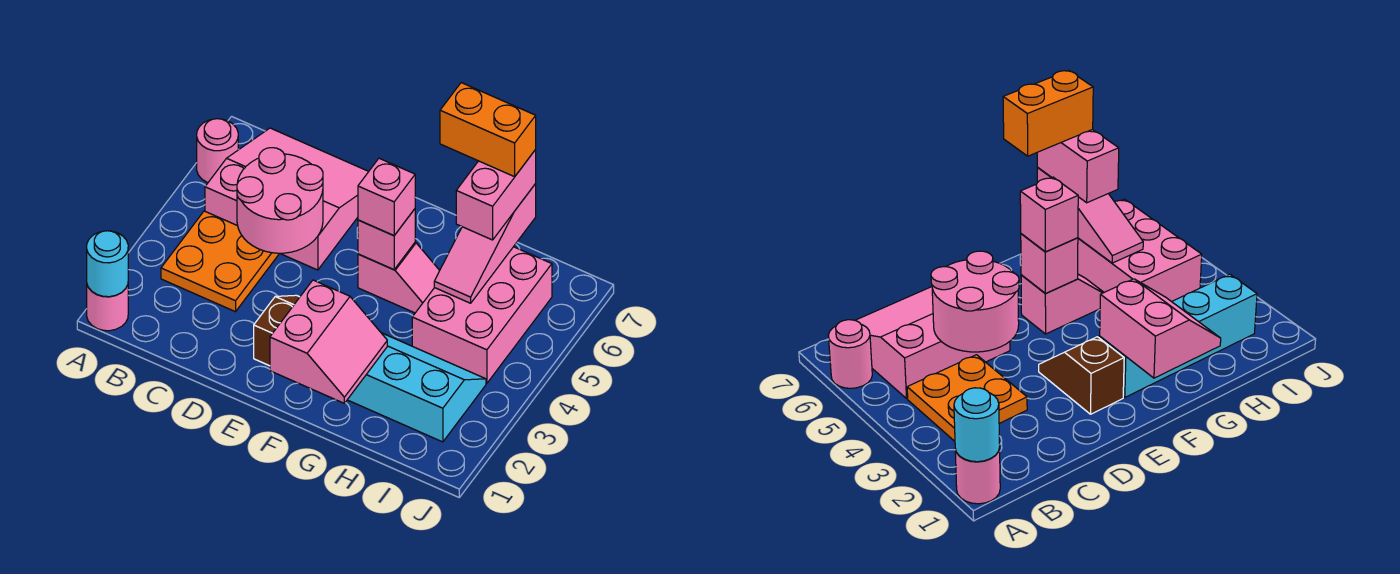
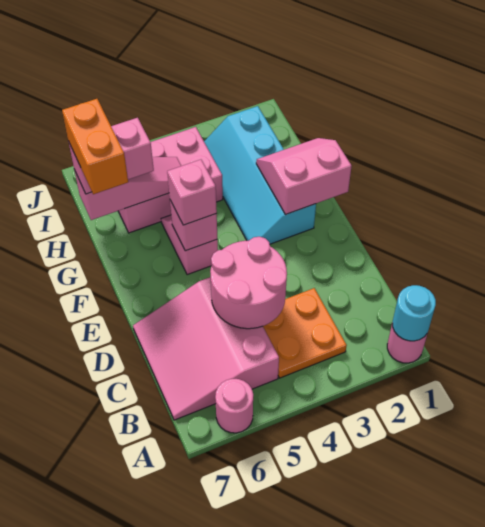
brown 1x2 slope [254,295,300,366] -> none

